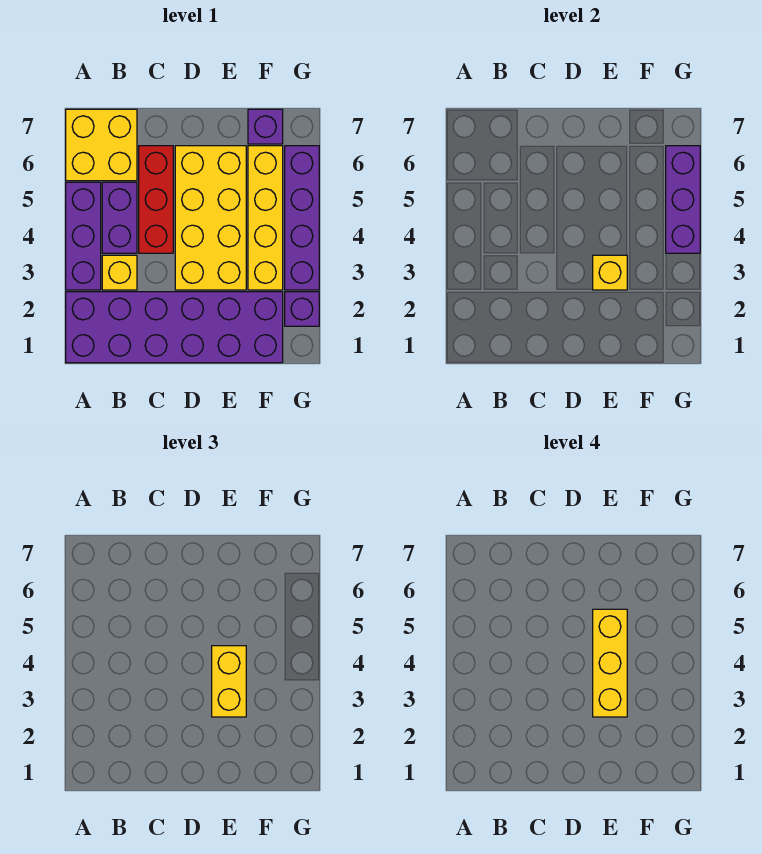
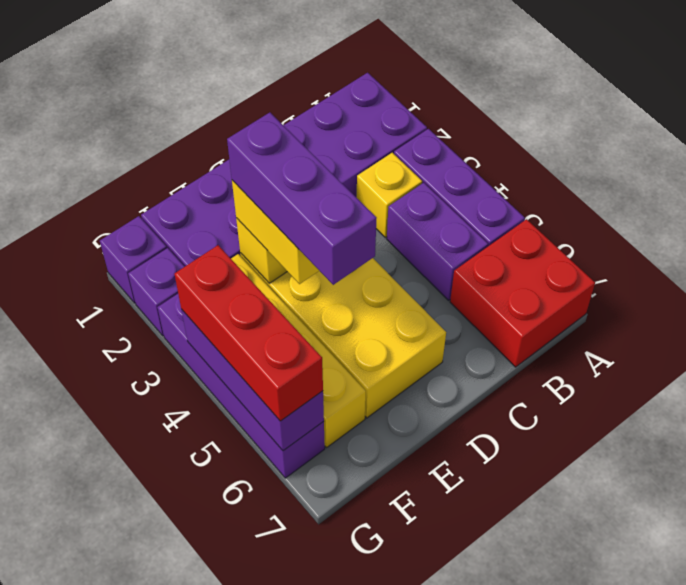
yellow 2x2 brick [66,109,137,181] -> red 2x2 brick [450,219,595,367]
red 1x3 brick [139,146,173,253] -> red 1x3 brick moved to [175,245,323,421]
yellow 1x3 brick [593,609,627,717] -> purple 1x3 brick [227,112,376,285]
purple 1x1 brick [248,109,283,144] -> purple 1x1 brick moved to [100,216,167,303]

